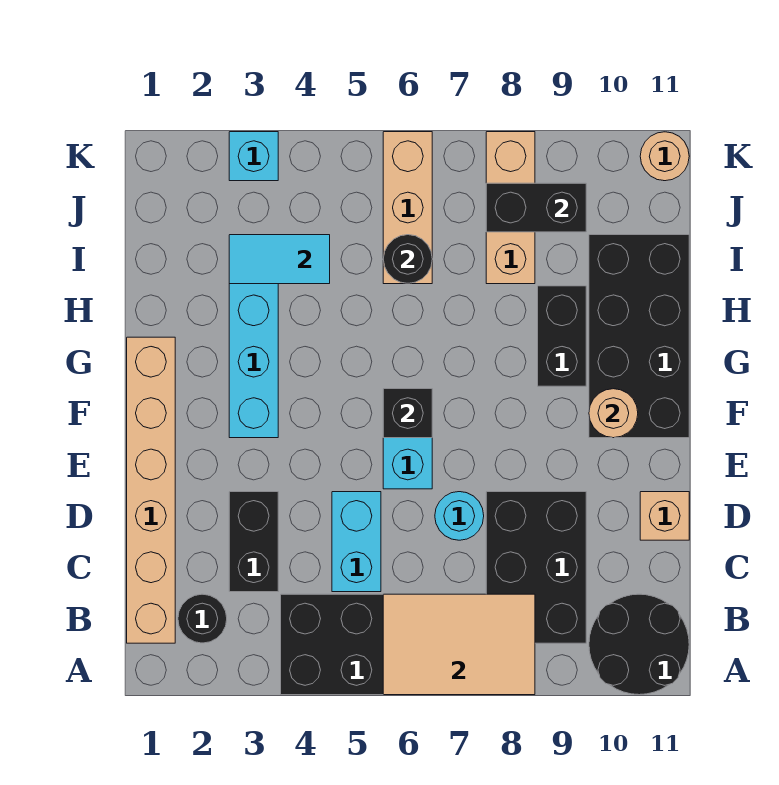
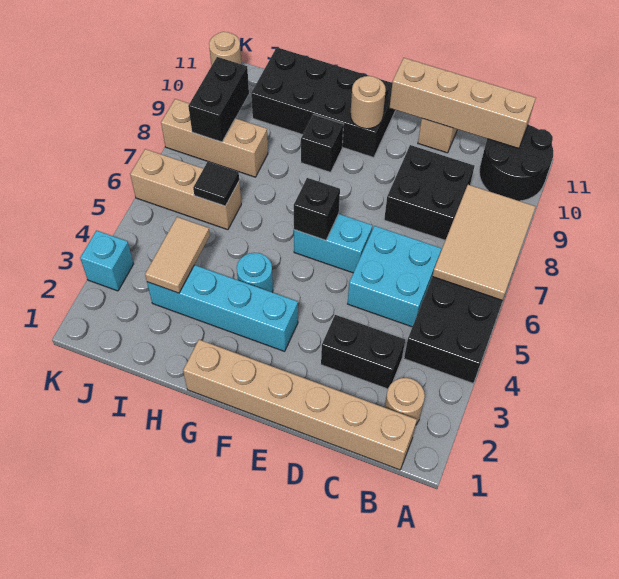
black 1x1 round brick [178,594,227,643] -> tan 1x1 round brick [385,378,425,425]
black 2x3 brick [486,492,586,643] -> black 2x2 brick [384,145,474,240]
none -> tan 1x4 brick [390,58,536,148]
cyan 1x2 brick [332,492,381,592] -> cyan 2x2 brick [348,226,442,327]
cyan 1x1 round brick [435,492,484,540] -> cyan 1x1 round brick moved to [237,253,273,292]
black 1x2 brick [538,286,586,386] -> black 1x1 brick [301,114,344,172]
cyan 1x2 tile [229,235,330,284] -> tan 1x2 tile [145,217,210,293]
black 1x1 round brick [383,235,432,283] -> black 1x1 tile [193,162,239,206]

